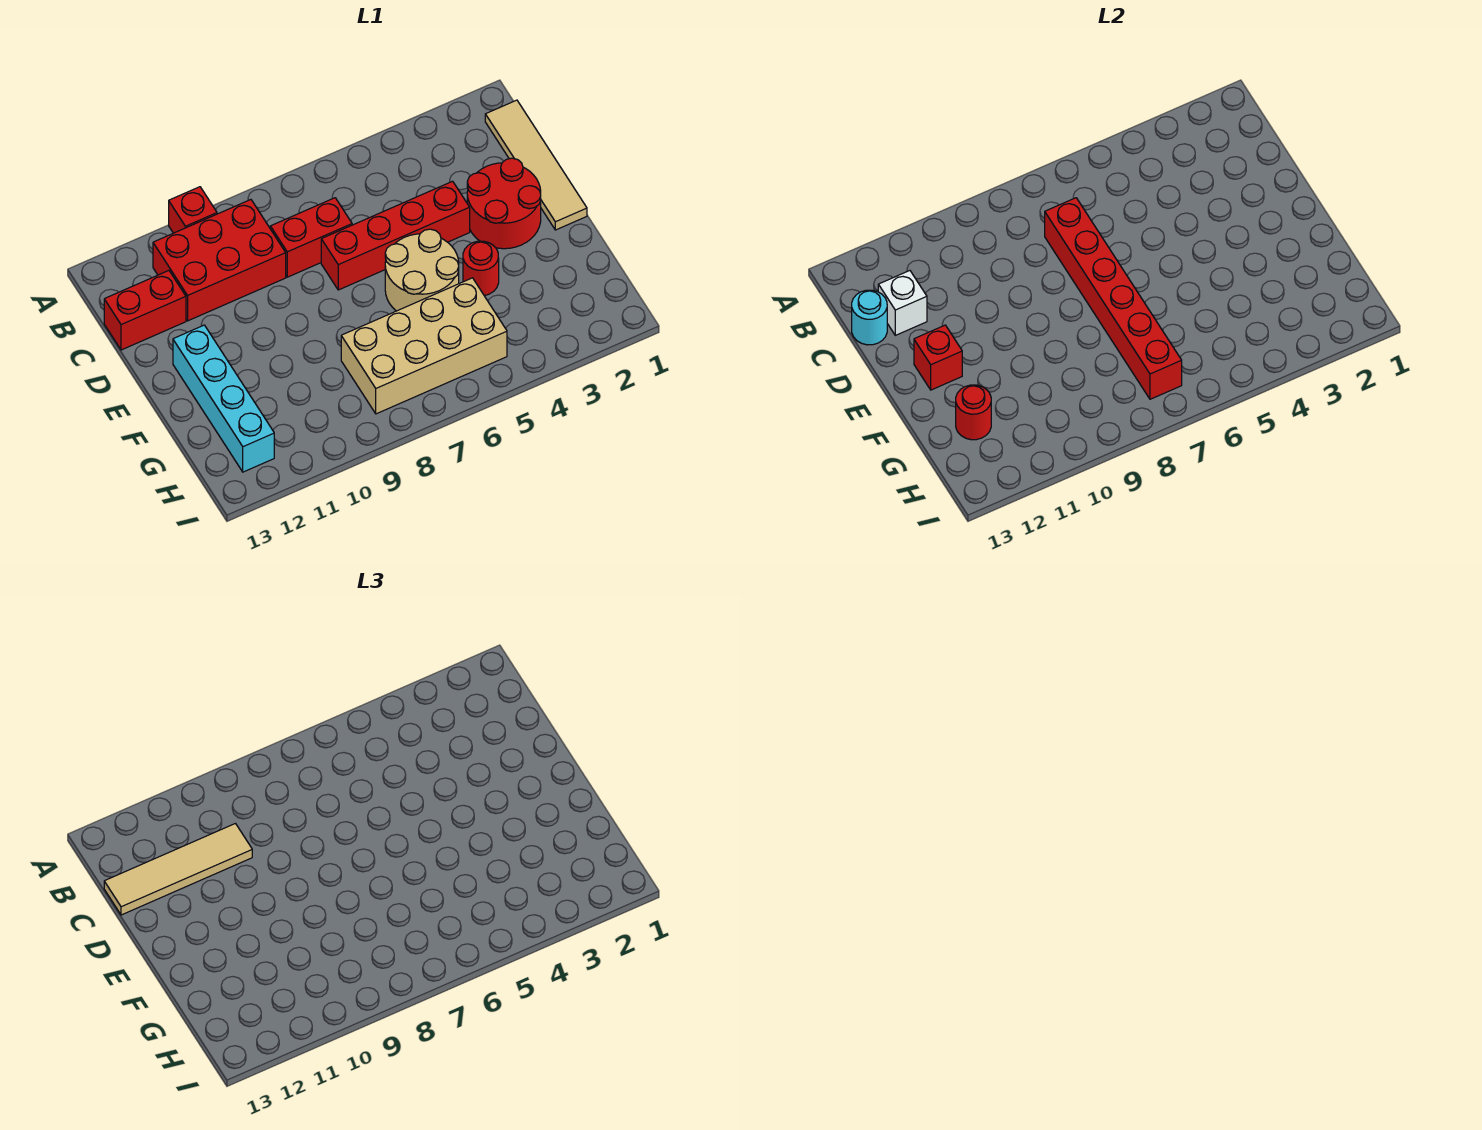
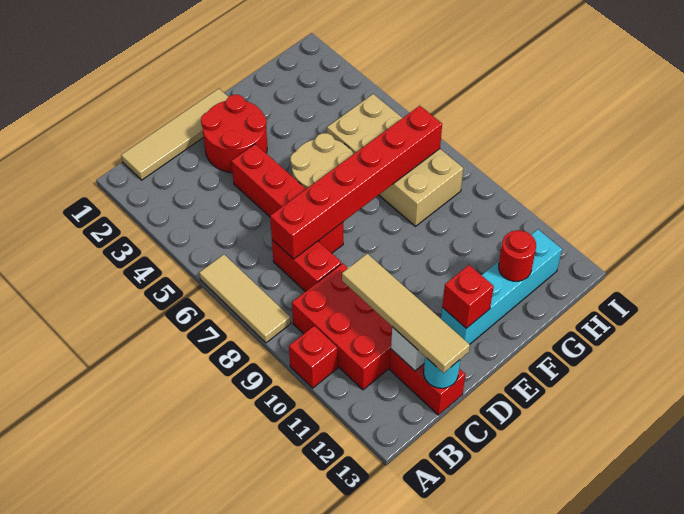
none -> tan 1x3 tile [199,254,291,343]
red 1x1 round brick [463,241,499,296] -> none

